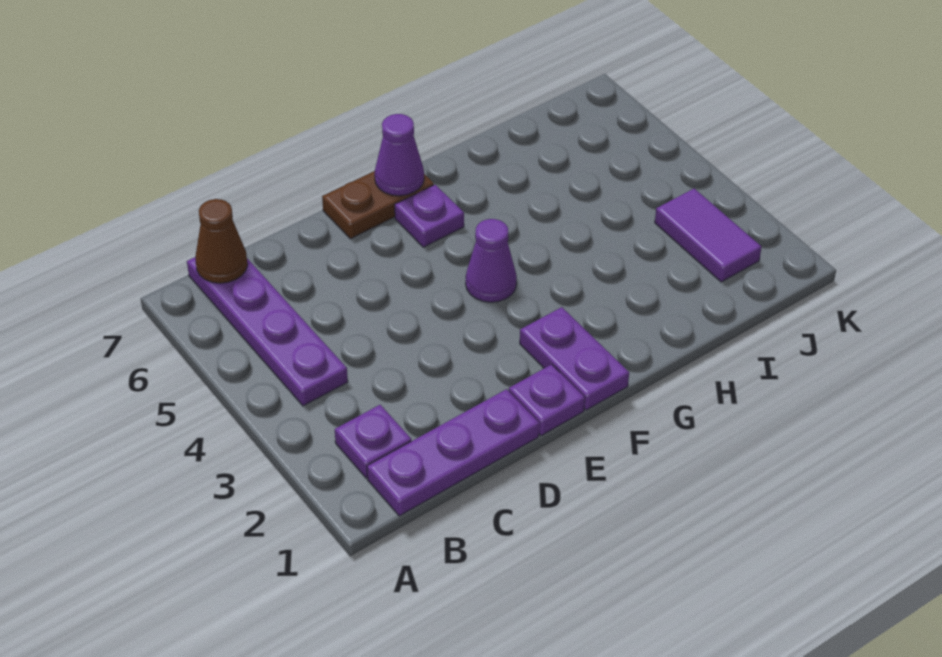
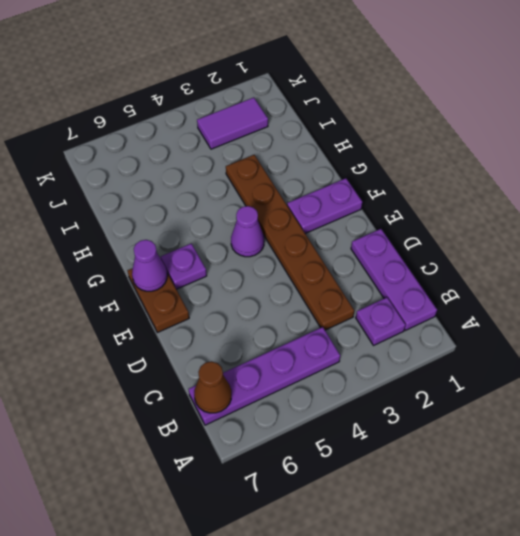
none -> brown 1x6 plate [226,155,354,330]
purple 1x1 plate [509,364,585,436] -> none

